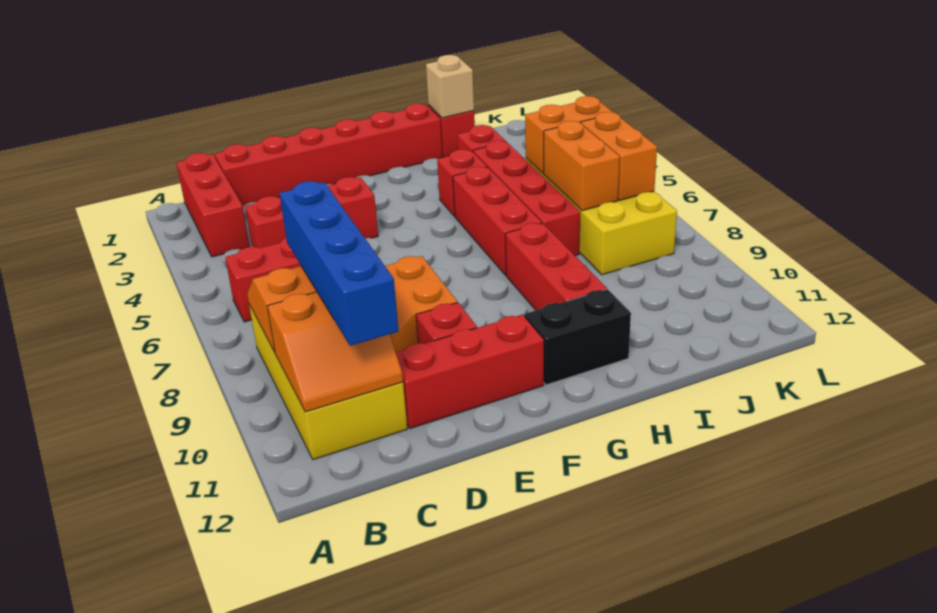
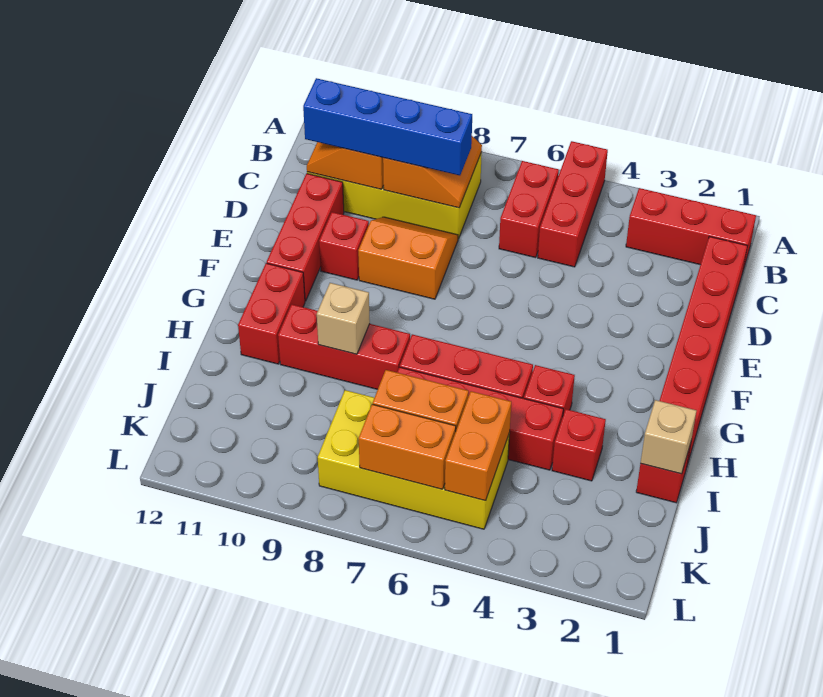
red 1x3 brick [245,177,378,248] -> red 1x3 brick moved to [538,141,608,267]
black 1x2 brick [524,289,631,385] -> red 1x2 brick [238,263,305,364]
none -> tan 1x1 brick [317,283,370,354]

